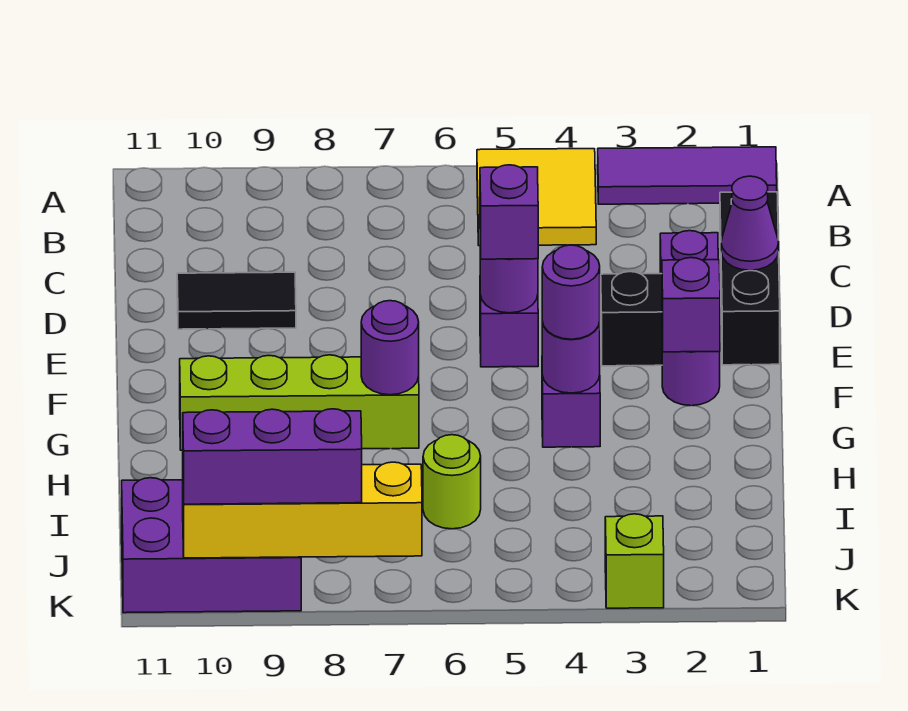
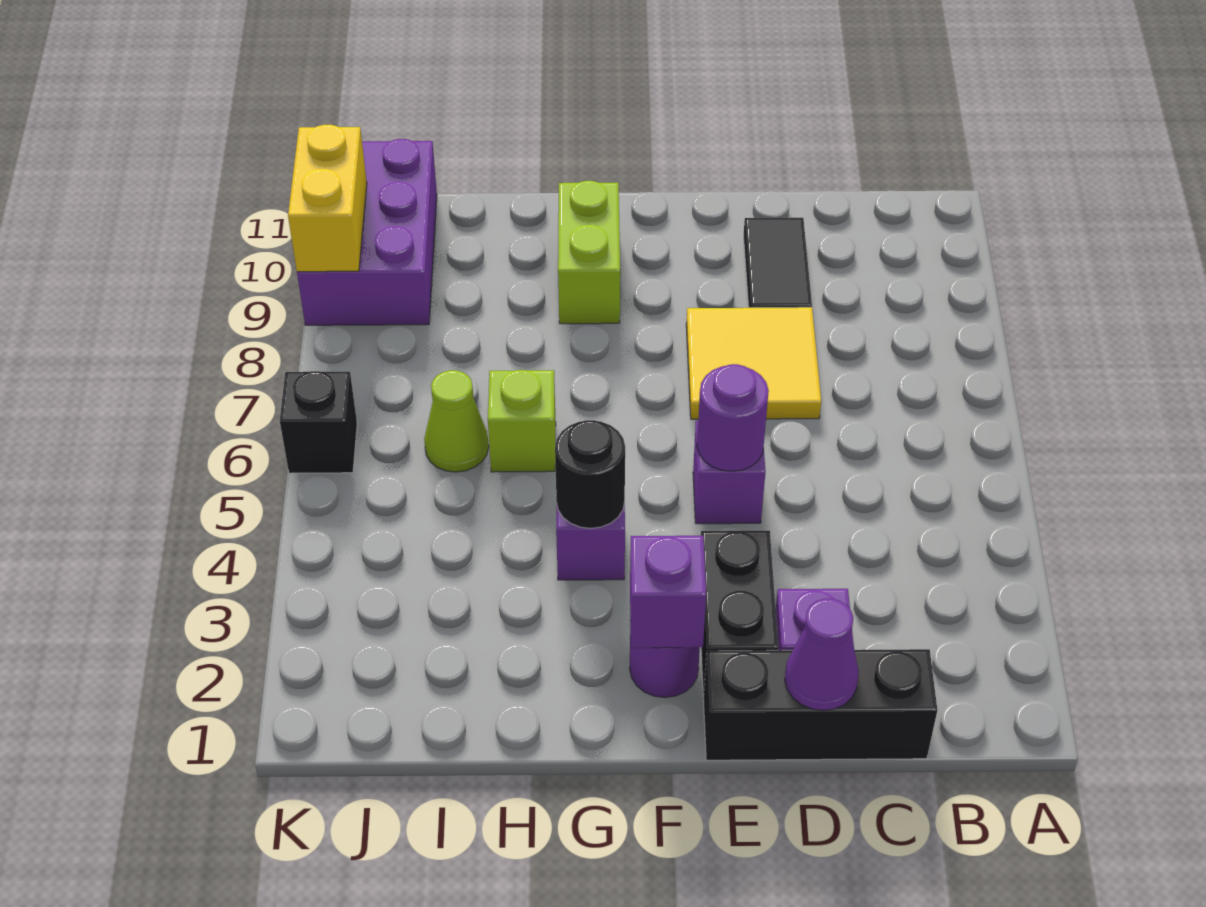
purple 1x3 tile [598,147,777,204] -> none
yellow 2x2 tile [477,149,596,246] -> yellow 2x2 tile moved to [686,307,821,419]
purple 1x1 brick [480,165,538,259] -> none
purple 1x1 round brick [542,322,600,393] -> black 1x1 round brick [555,420,625,528]
purple 1x1 round brick [542,245,600,339] -> none
lime 1x4 brick [180,355,419,450] -> lime 1x2 brick [558,181,620,324]
purple 1x1 round brick [361,301,419,395] -> none
lime 1x1 round brick [423,435,481,529] -> lime 1x1 cone [424,370,489,472]
lime 1x1 brick [605,514,664,608] -> lime 1x1 brick moved to [488,370,556,472]
none -> black 1x1 brick [280,371,357,473]
yellow 1x4 brick [183,462,422,558] -> yellow 1x2 brick [288,125,367,272]
purple 1x3 brick [183,409,362,504] -> none

